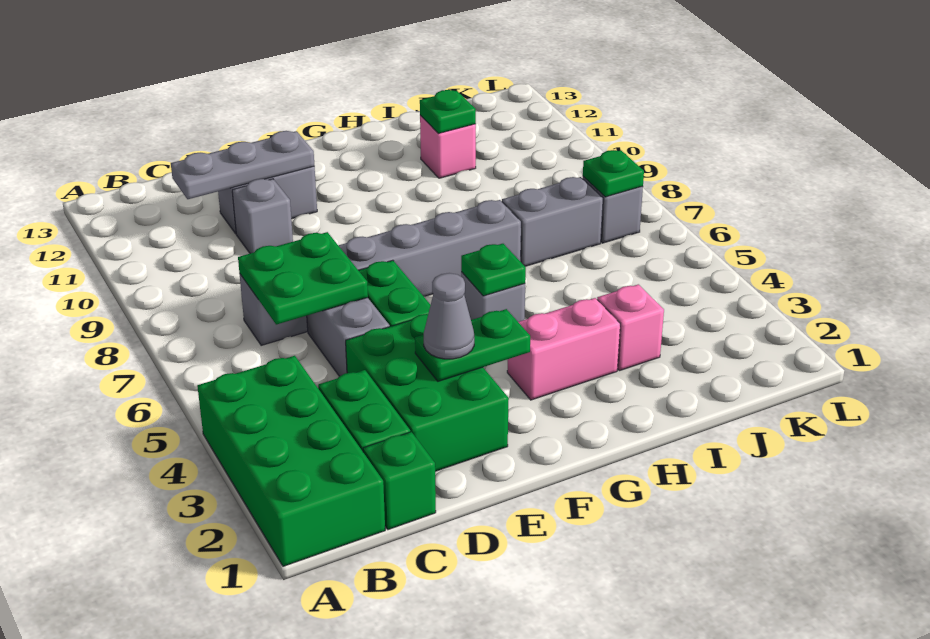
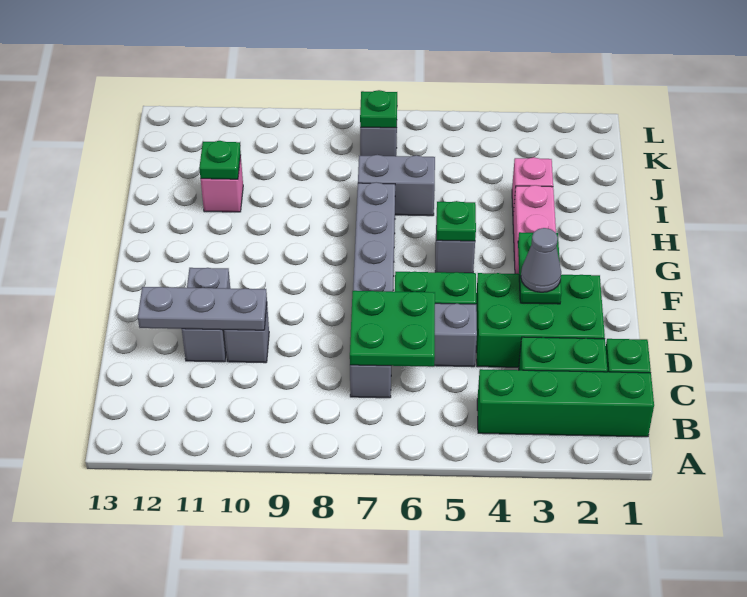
green 2x4 brick [197,356,385,566] -> green 1x4 brick [477,369,654,437]
grey 1x3 plate [171,131,314,199] -> grey 1x3 plate turned to [138,287,267,330]
grey 1x2 brick [502,177,603,266] -> grey 1x2 brick turned to [358,155,435,216]

